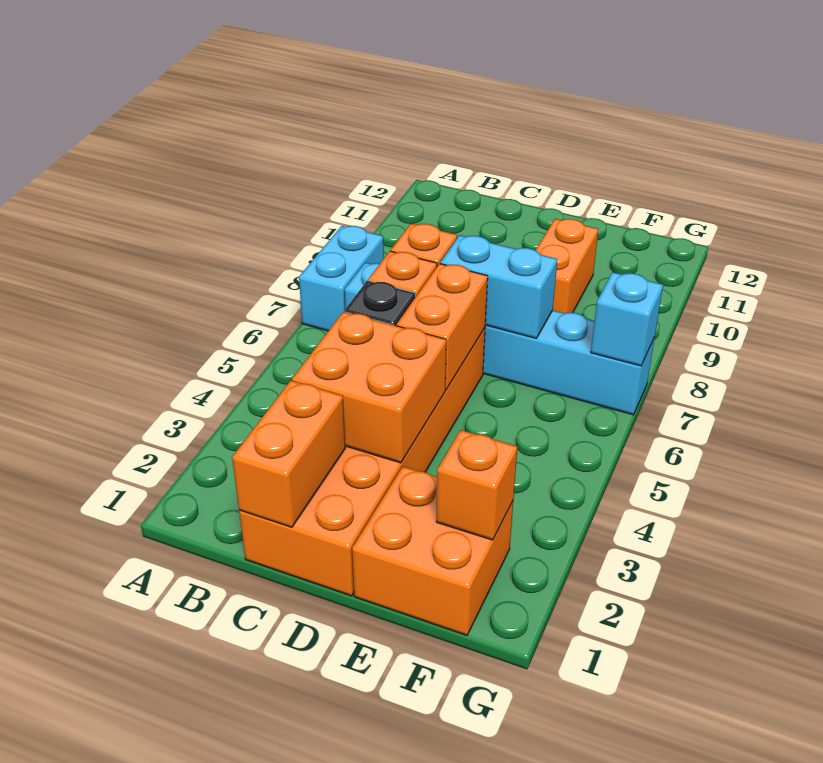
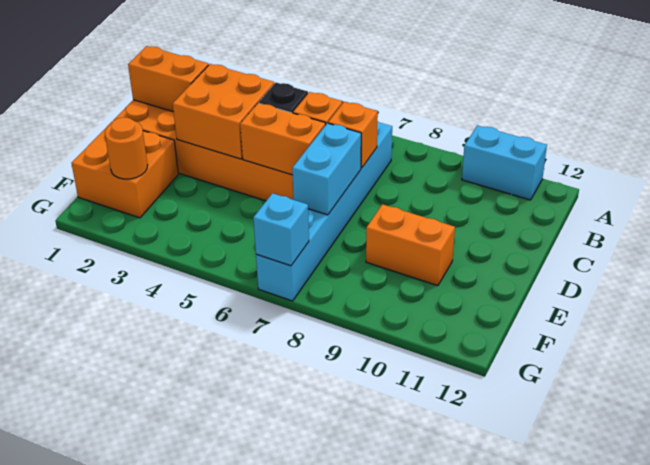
cyan 1x2 brick [299,226,384,331] -> cyan 1x2 brick moved to [462,125,547,200]
orange 1x1 brick [436,430,517,540] -> orange 1x1 round brick [105,117,148,179]

